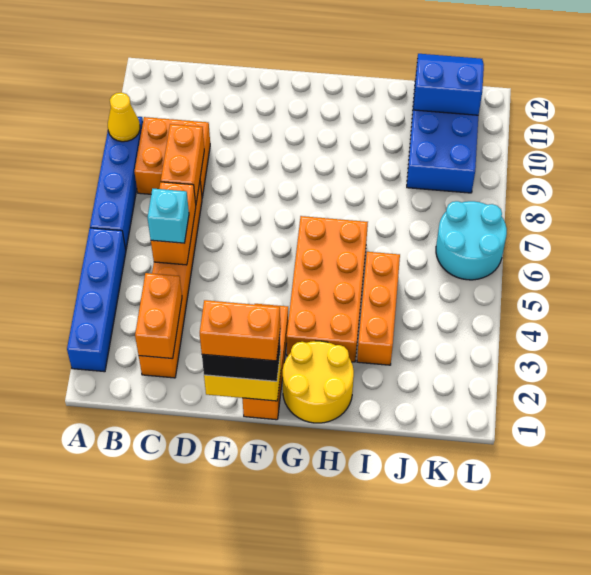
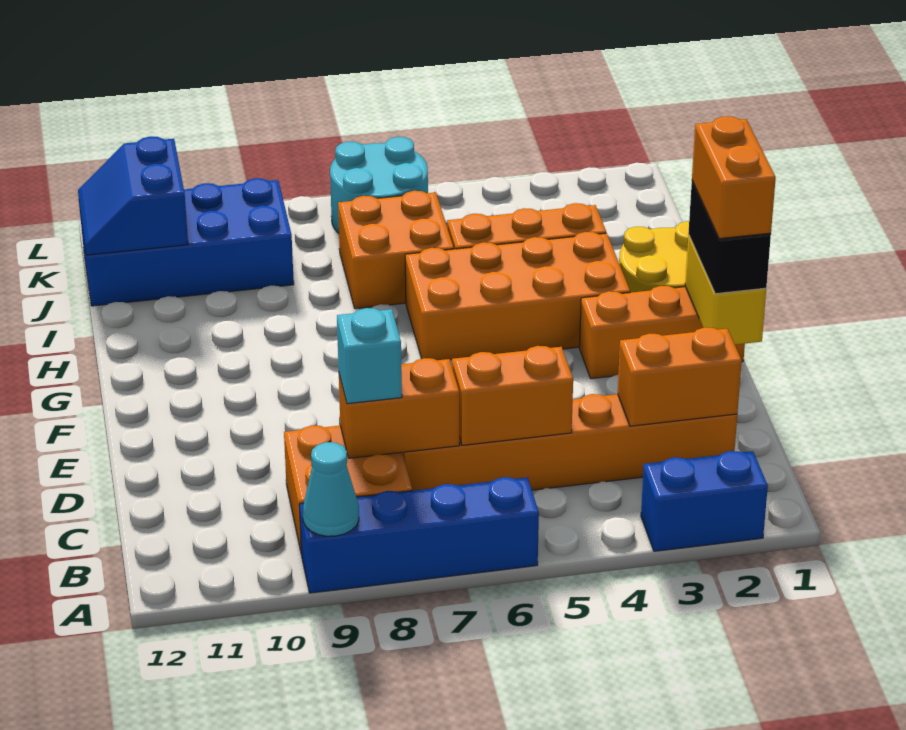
blue 1x4 brick [67,228,126,372] -> blue 1x2 brick [641,451,768,551]
yellow 1x1 cone [108,93,140,142] -> cyan 1x1 cone [303,442,359,536]
cyan 1x1 brick [147,189,189,243] -> cyan 1x1 brick moved to [337,308,402,404]
none -> orange 2x2 brick [338,191,454,309]

